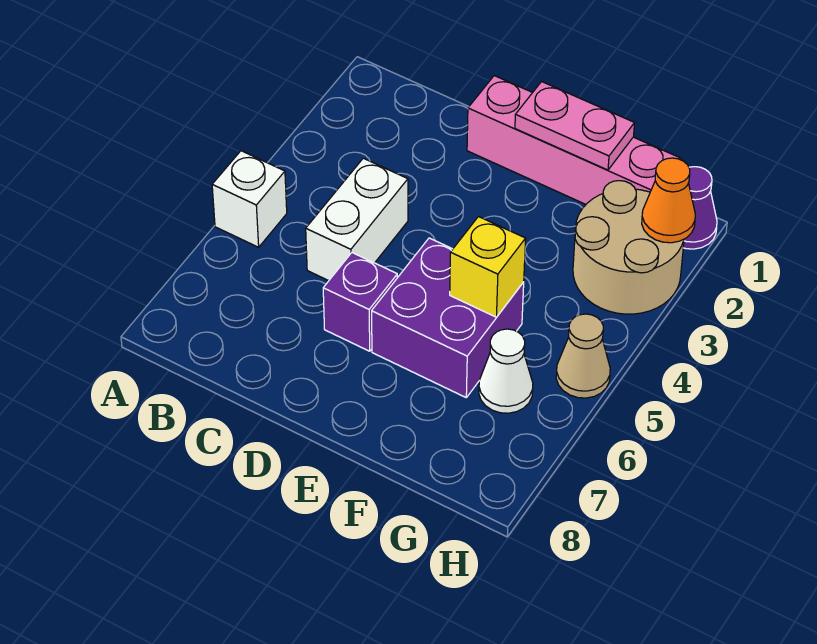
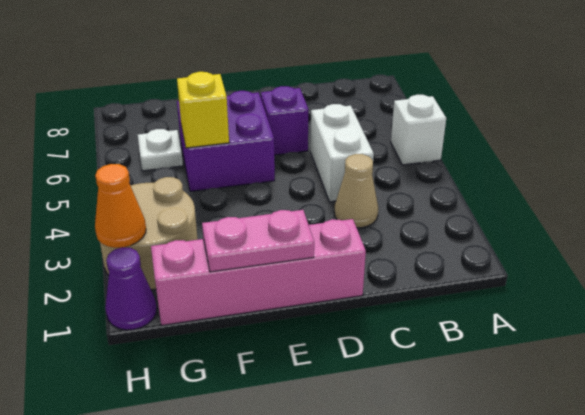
white 1x1 cone [479,329,533,413] -> white 1x1 plate [138,129,183,171]
tan 1x1 cone [556,314,610,398] -> tan 1x1 cone moved to [334,154,378,228]

